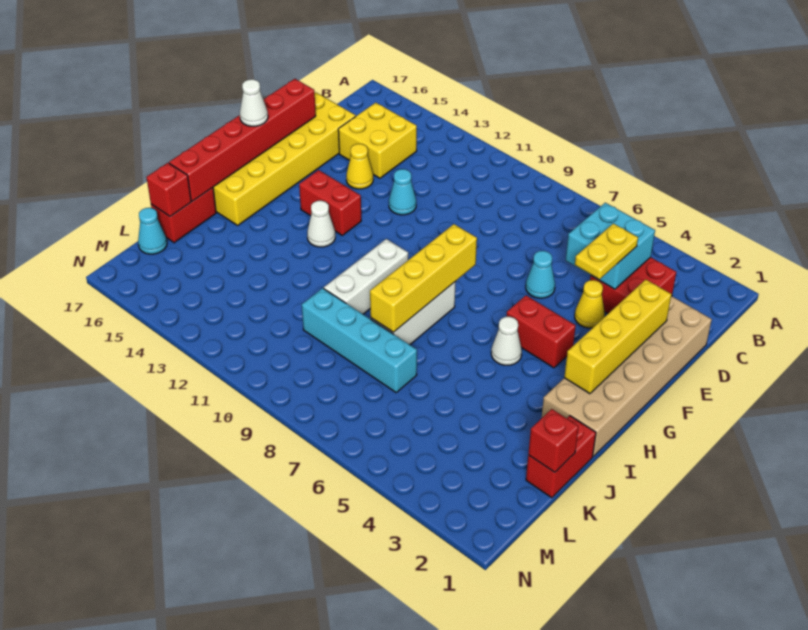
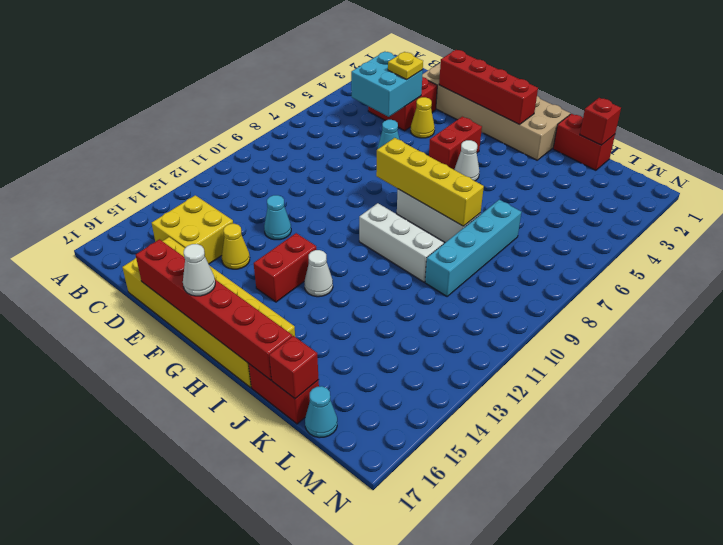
yellow 1x2 plate [575,224,638,279] -> yellow 1x1 plate [388,52,423,79]
yellow 1x4 brick [564,280,672,394] -> red 1x4 brick [439,50,538,125]

